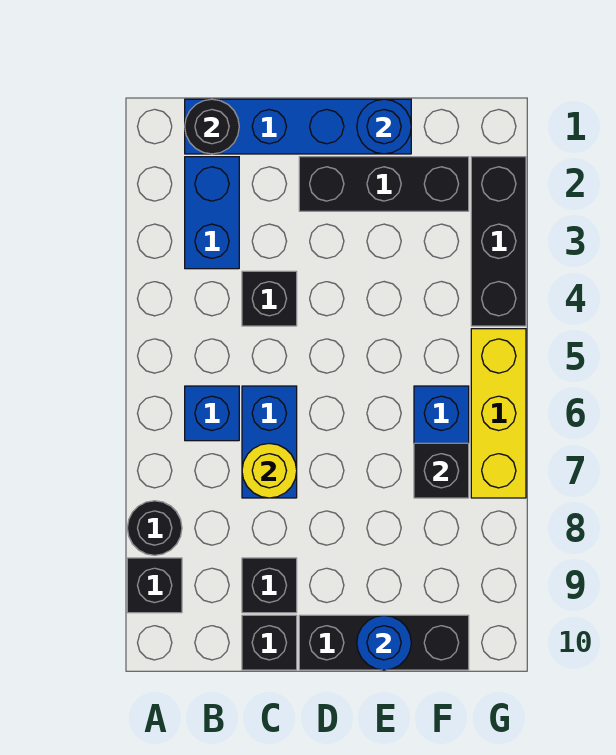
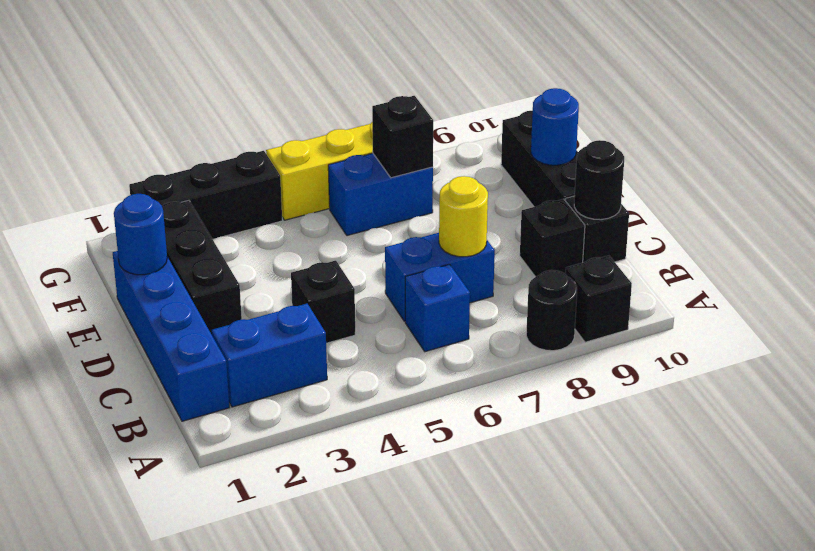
black 1x1 round brick [185,99,239,154] -> black 1x1 round brick moved to [574,140,624,220]

